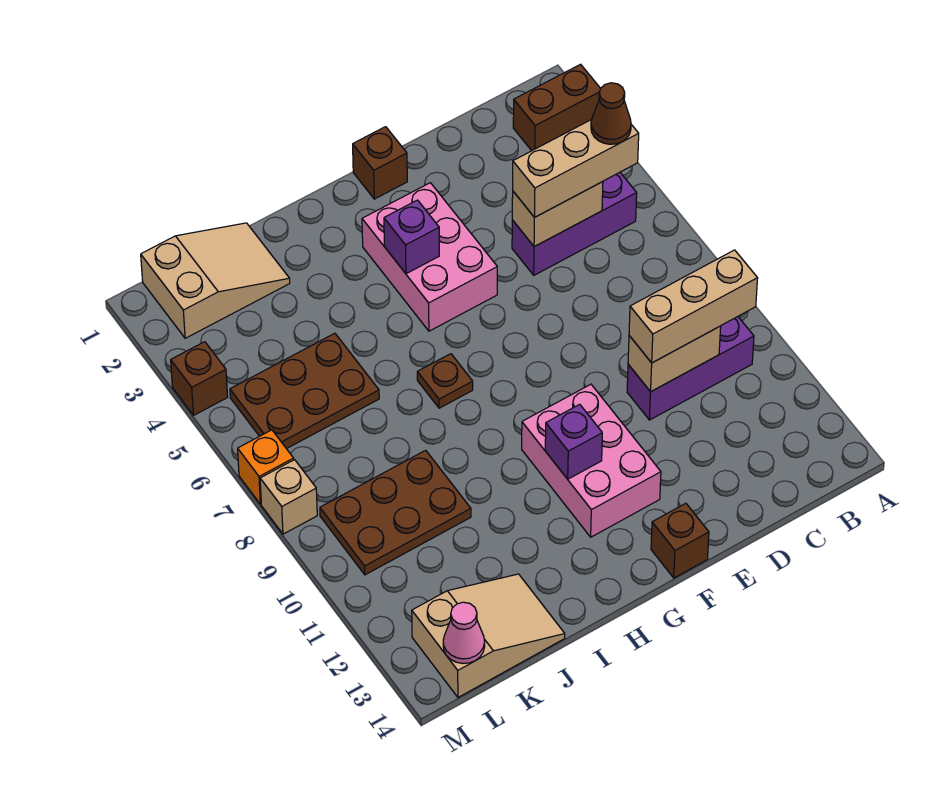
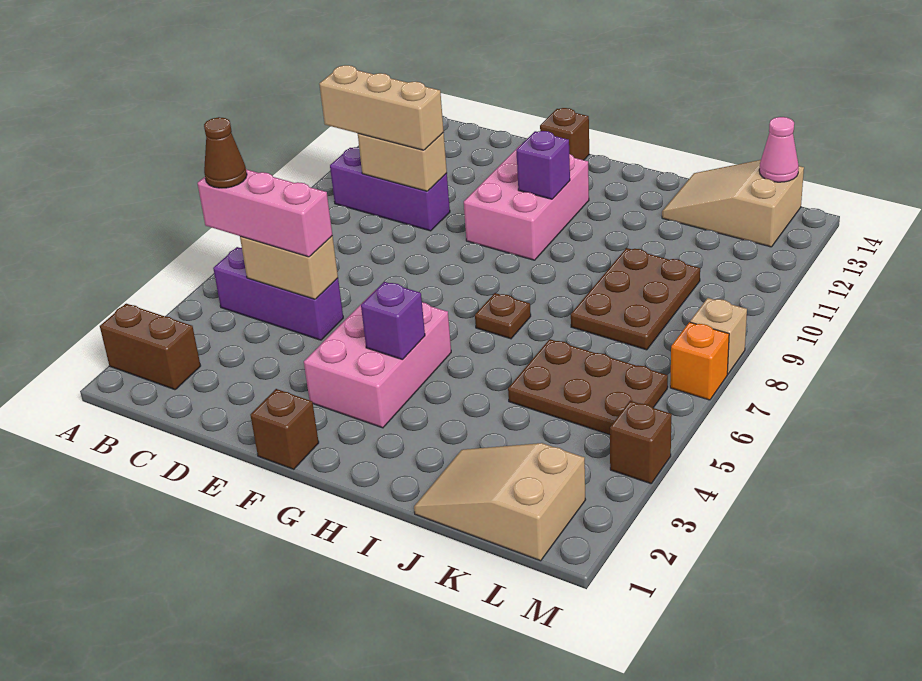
tan 1x3 brick [513,120,639,217] -> pink 1x3 brick [197,169,332,257]
brown 2x3 plate [320,450,471,575] -> brown 2x3 plate turned to [571,248,700,350]

